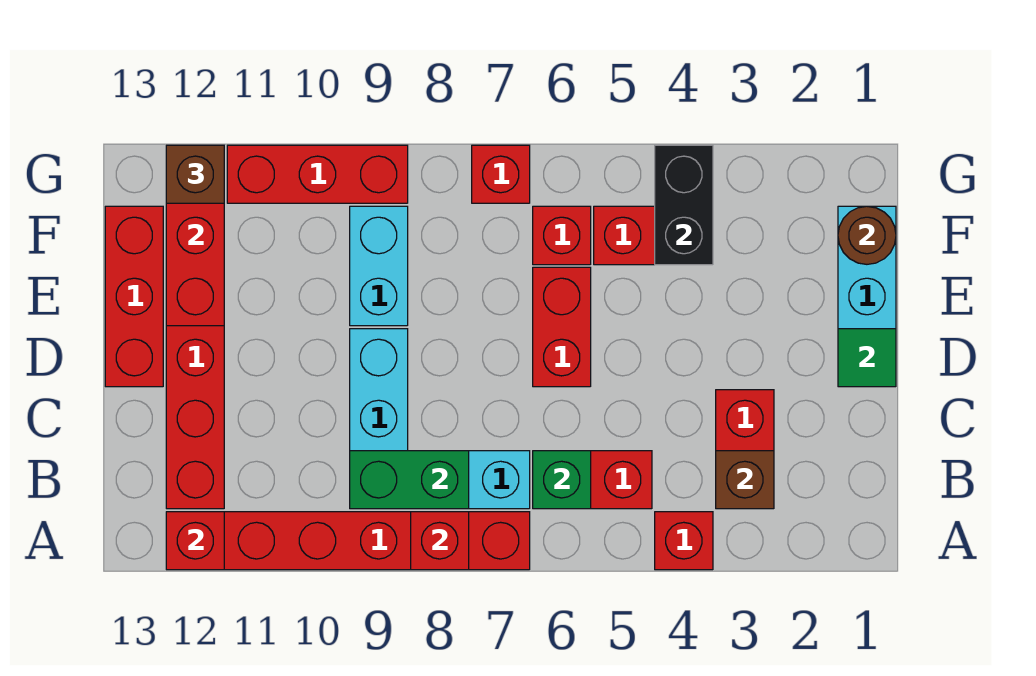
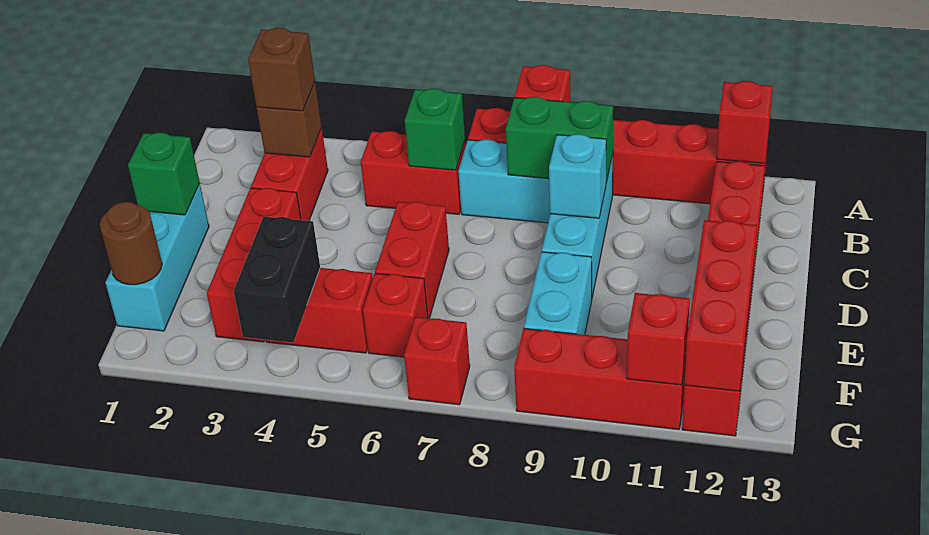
red 1x1 brick [655,512,713,570] -> red 1x1 brick moved to [627,293,690,385]
none -> cyan 1x1 brick [549,134,606,218]
green 1x1 tile [838,329,896,387] -> green 1x1 brick [128,133,200,215]
red 1x3 brick [105,206,163,387] -> red 1x3 brick moved to [207,188,301,342]
brown 1x1 brick [166,145,224,203] -> brown 1x1 brick moved to [248,28,315,111]

